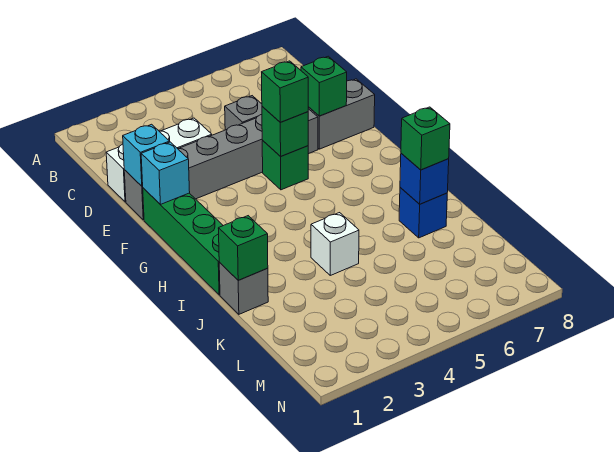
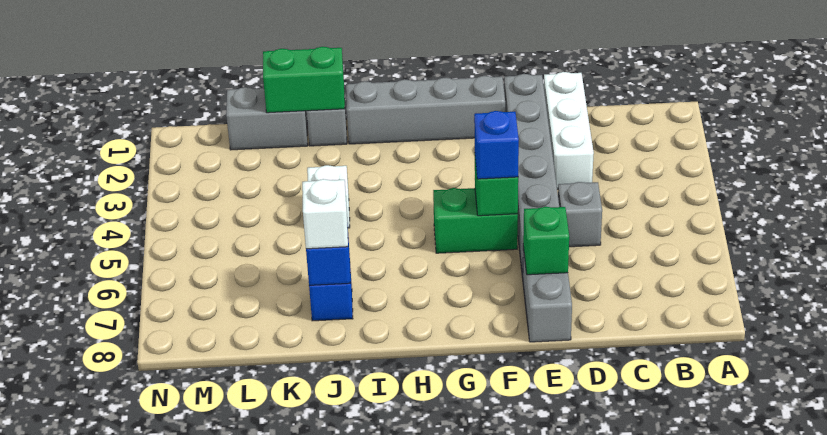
cyan 1x1 brick [123,124,170,186] -> none
green 1x4 brick [143,188,223,295] -> grey 1x4 brick [346,76,505,144]
cyan 1x1 brick [141,142,190,204] -> none
green 1x1 brick [262,141,308,190] -> green 1x2 brick [433,188,518,253]
green 1x1 brick [262,61,308,122] -> blue 1x1 brick [474,111,519,179]
green 1x1 brick [218,216,268,280] -> green 1x2 brick [263,47,345,113]
green 1x1 brick [401,107,450,170] -> white 1x1 brick [302,179,348,249]
none -> grey 1x2 brick [226,87,308,150]

